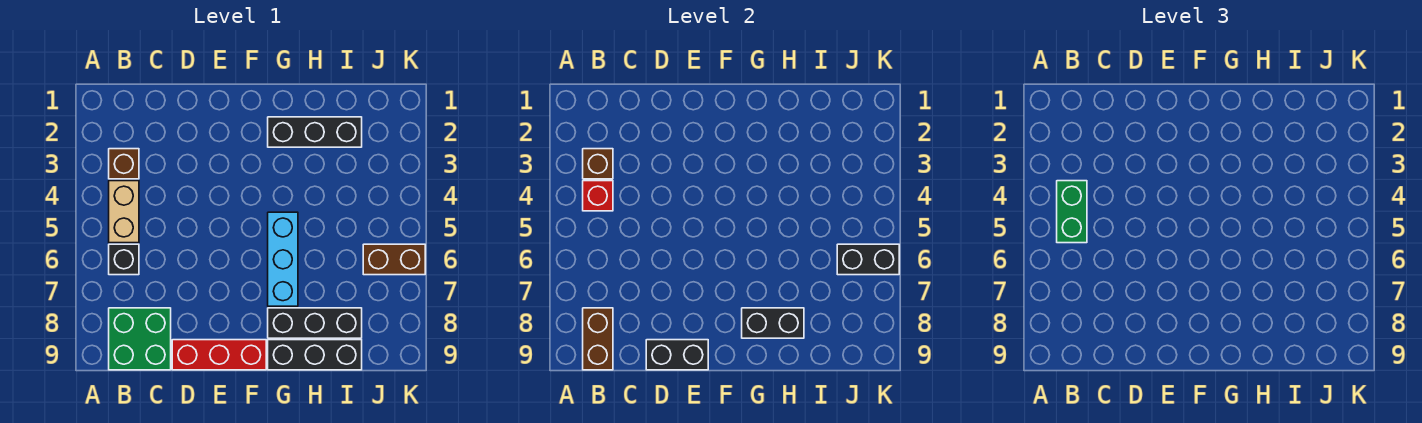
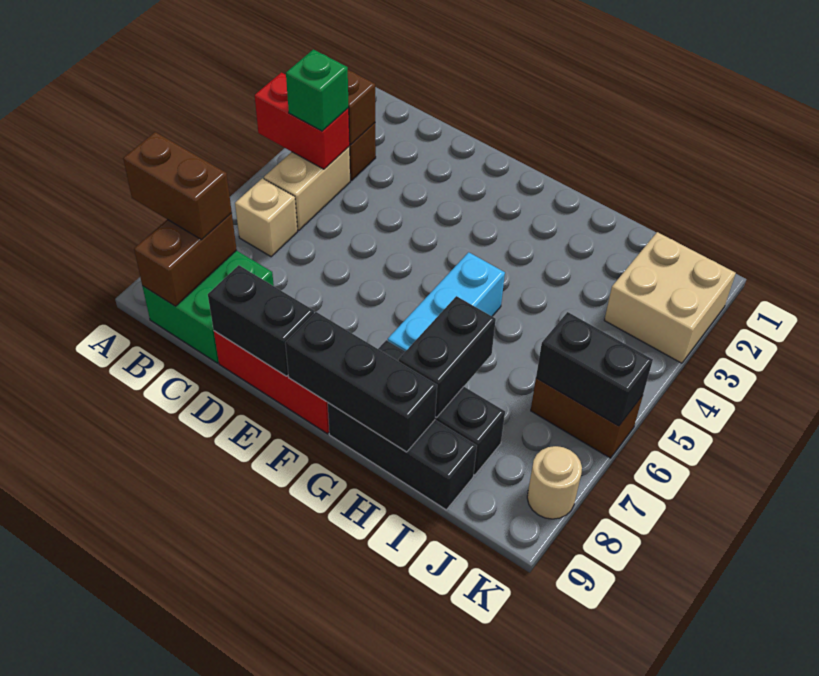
none -> brown 1x2 brick [123,132,232,240]
red 1x1 brick [583,181,613,211] -> red 1x2 brick [255,72,349,169]
green 1x2 brick [1057,181,1087,243] -> green 1x1 brick [286,49,349,131]
black 1x1 brick [109,244,139,275] -> tan 1x1 brick [235,178,298,257]
black 1x3 brick [268,117,362,147] -> black 1x3 brick moved to [285,312,437,452]
black 1x2 brick [742,308,804,338] -> black 1x2 brick turned to [399,296,496,418]
none -> tan 2x2 brick [604,232,736,363]
none -> tan 1x1 round brick [527,446,582,519]

